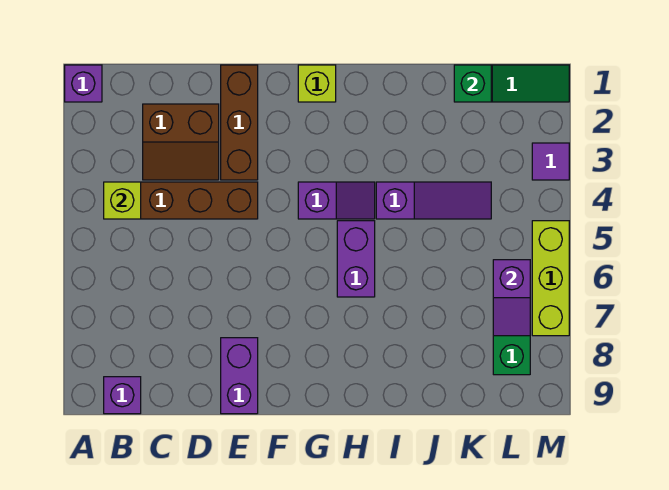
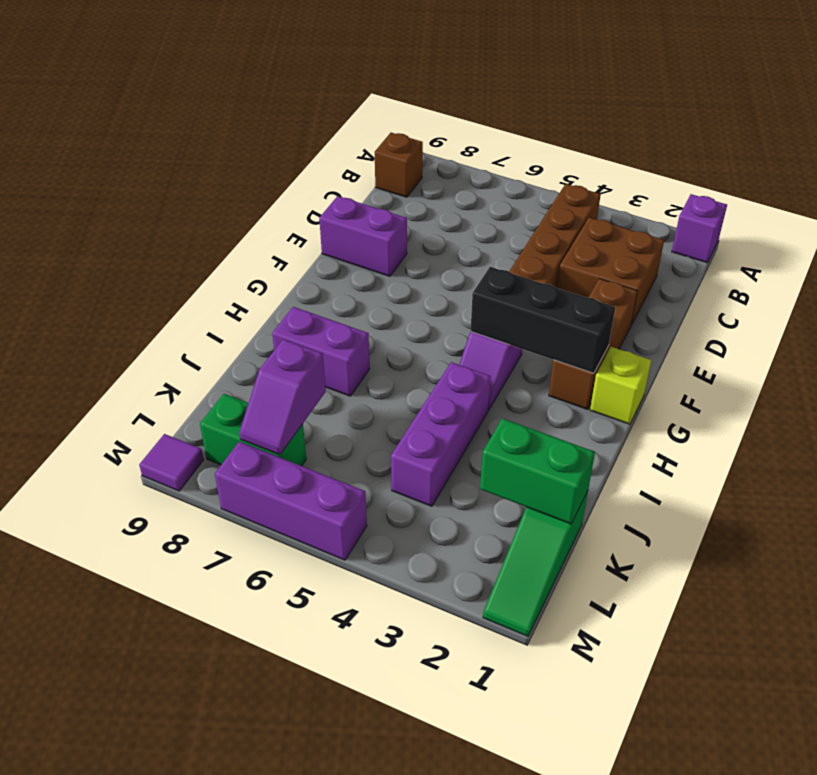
lime 1x1 brick [104,182,141,219] -> none
purple 1x1 brick [104,377,141,414] -> brown 1x1 brick [375,133,423,197]
brown 2x2 slope [143,104,219,180] -> brown 2x2 brick [557,218,664,325]
brown 1x3 brick [221,65,258,180] -> brown 1x3 brick turned to [549,279,637,410]
none -> black 1x3 brick [471,267,615,373]
purple 1x2 brick [337,221,375,297] -> purple 1x2 brick moved to [272,307,370,396]
purple 1x3 slope [376,182,491,219] -> purple 1x3 brick [391,362,491,506]
green 1x1 brick [454,65,491,102] -> green 1x2 brick [480,418,595,524]
purple 1x2 slope [493,260,530,336] -> purple 1x2 slope turned to [239,339,326,455]
purple 1x1 tile [532,143,569,180] -> purple 1x1 tile moved to [139,434,204,491]
lime 1x3 brick [532,221,569,336] -> purple 1x3 brick [215,441,367,560]

